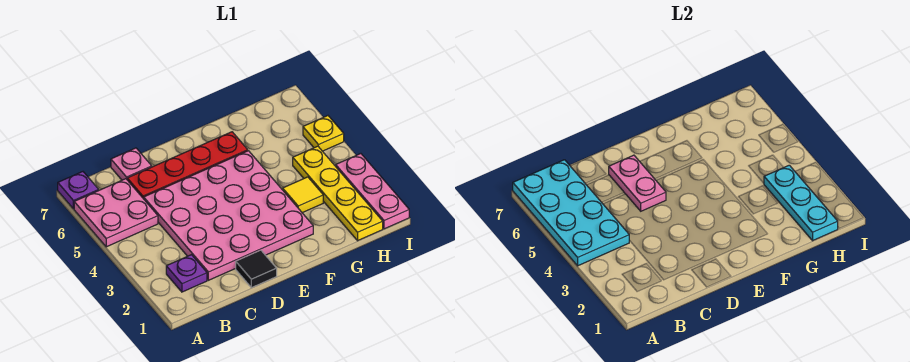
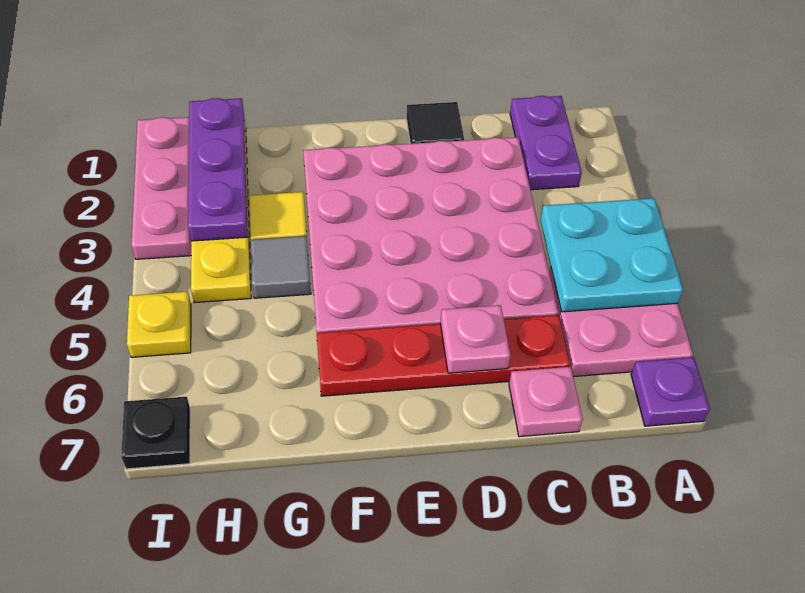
cyan 2x4 plate [513,160,629,266] -> cyan 2x2 plate [540,198,683,312]
purple 1x1 plate [166,255,207,292] -> purple 1x2 plate [510,96,582,190]
pink 1x2 plate [609,155,666,211] -> pink 1x1 plate [440,305,510,373]
none -> grey 1x1 tile [251,236,311,298]
cyan 1x3 plate [764,165,838,241] -> purple 1x3 plate [188,98,248,241]
none -> black 1x1 plate [121,397,190,469]

